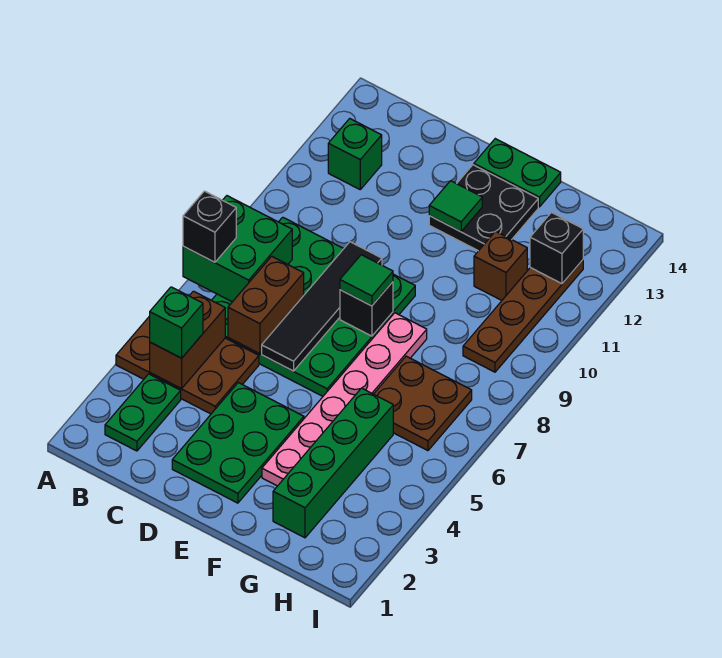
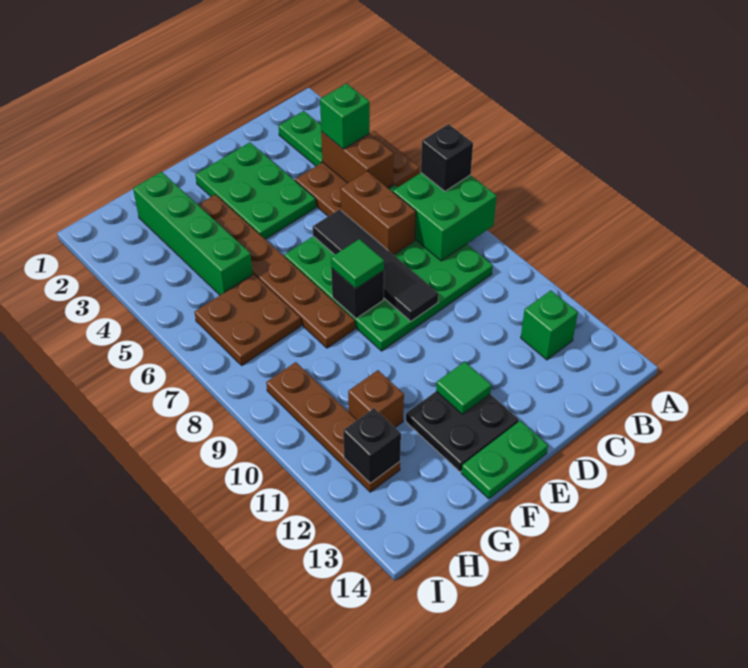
pink 1x6 plate [262,313,427,486] -> brown 1x6 plate [198,194,355,348]

